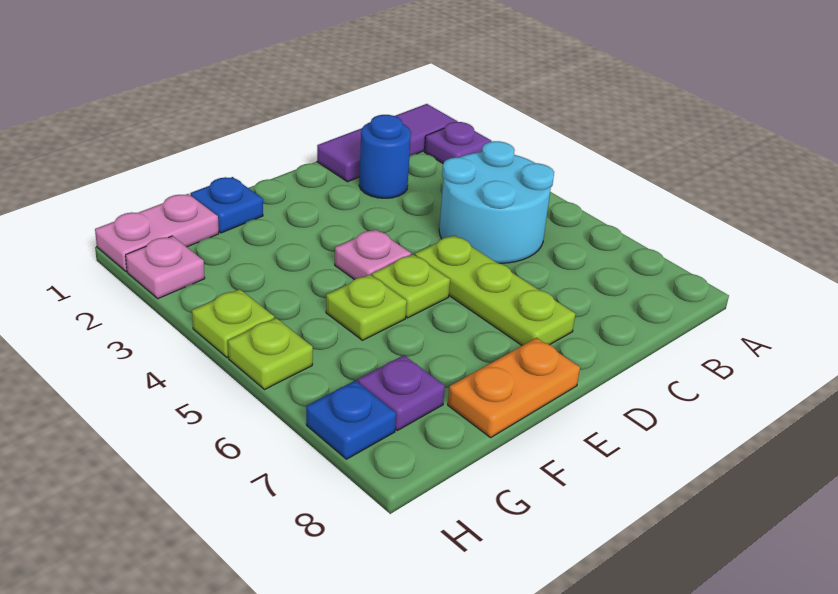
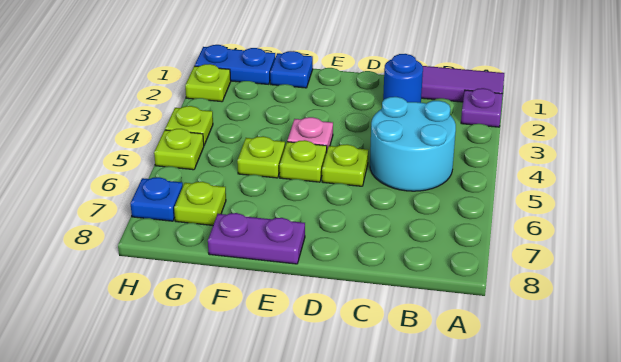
lime 1x3 plate [415,235,575,346] -> lime 1x1 plate [322,144,368,186]
orange 1x2 plate [448,338,580,438] -> purple 1x2 plate [208,213,305,264]
pink 1x2 plate [95,194,219,271] -> blue 1x2 plate [195,45,275,84]
purple 1x1 plate [358,355,445,430] -> lime 1x1 plate [174,182,226,225]
pink 1x1 plate [126,236,205,299] -> lime 1x1 plate [185,64,231,102]

